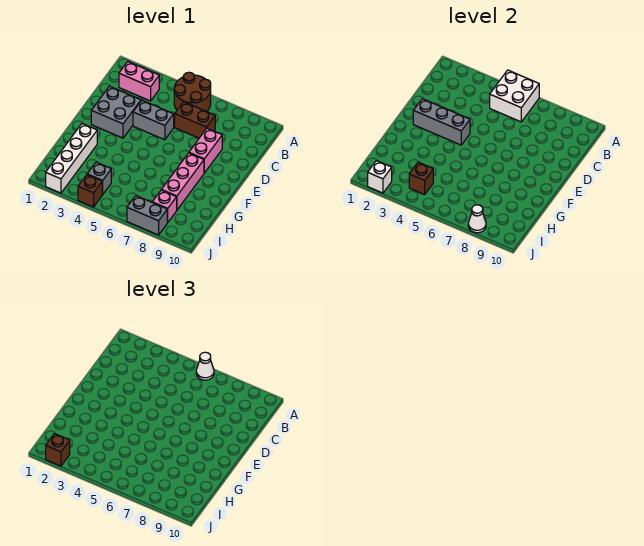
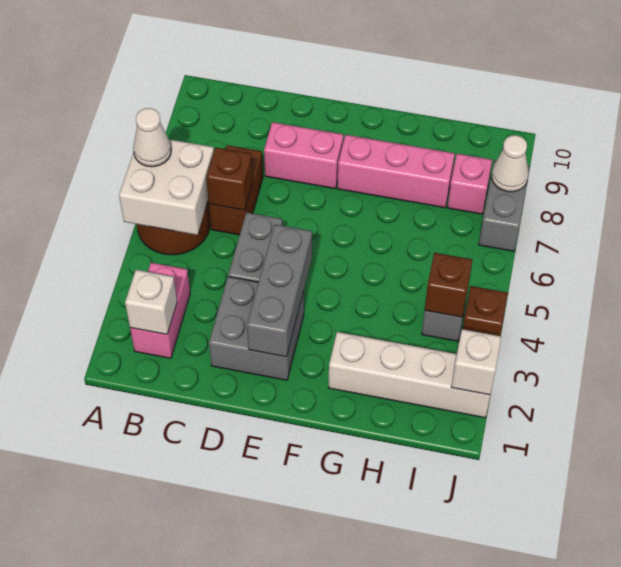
none -> white 1x1 brick [125,270,177,334]
brown 1x1 brick [46,434,70,466] -> brown 1x1 brick moved to [206,148,253,210]

